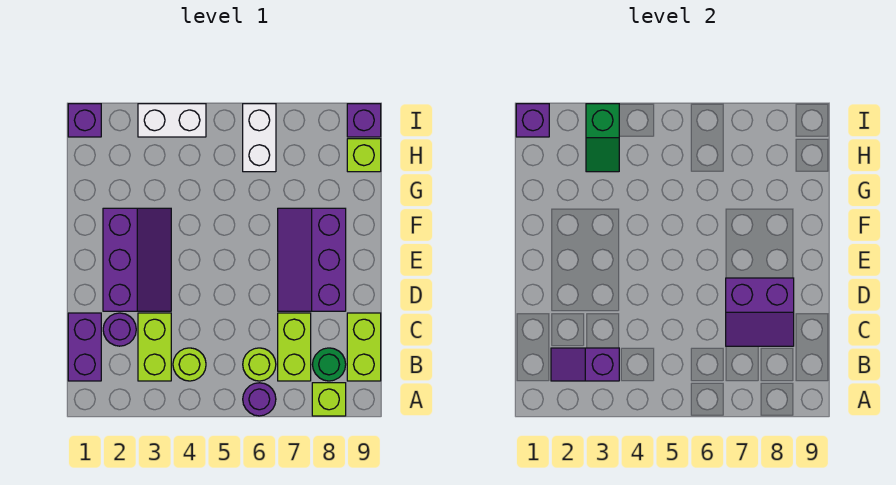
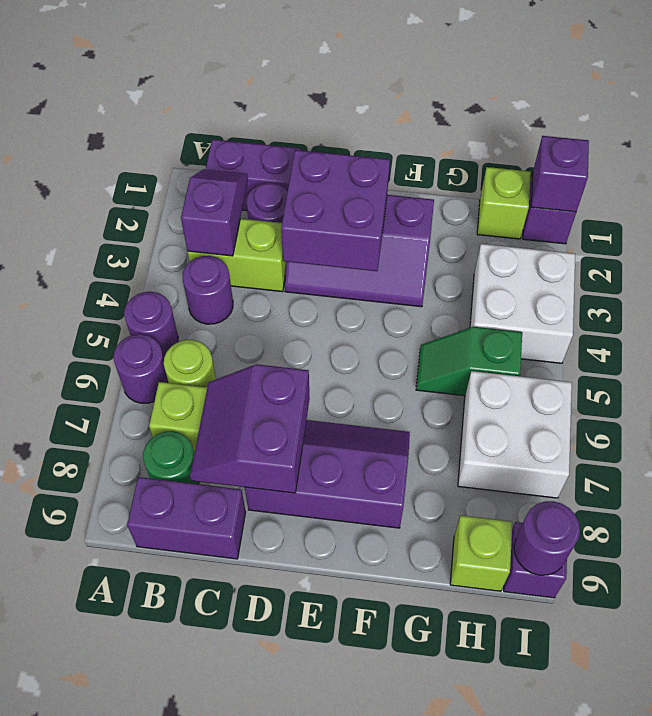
none -> purple 1x1 round brick [124,292,178,358]
lime 1x1 brick [312,383,346,416] -> lime 1x1 brick moved to [477,167,531,239]
lime 1x1 round brick [173,348,206,381] -> purple 1x1 round brick [183,256,233,324]
lime 1x2 brick [347,313,381,381] -> purple 1x2 brick [127,477,246,559]
none -> purple 2x2 brick [281,150,390,271]
green 1x2 slope [586,104,619,172] -> green 1x2 slope moved to [416,327,522,396]
white 1x2 brick [243,104,276,172] -> white 2x2 brick [458,371,572,498]
white 1x2 brick [138,104,206,137] -> white 2x2 brick [470,244,575,363]
none -> purple 1x1 round brick [514,501,580,575]

